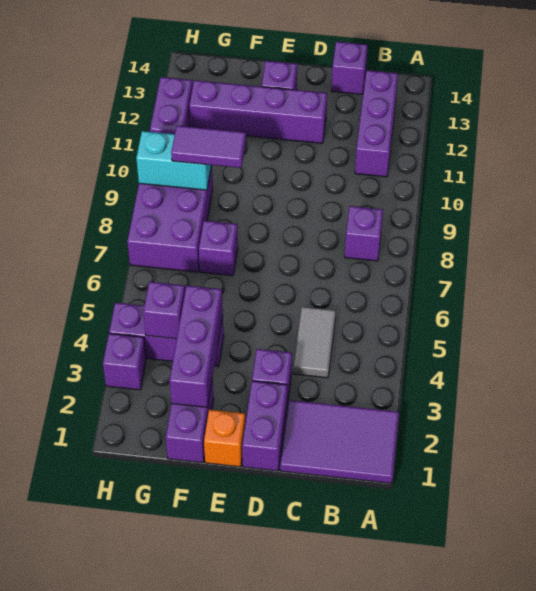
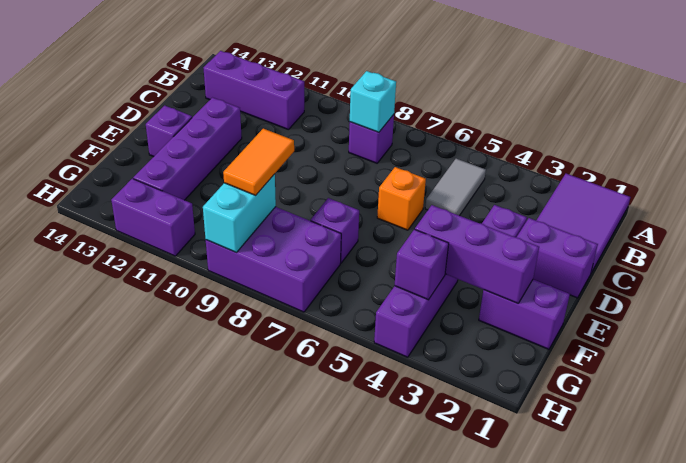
none -> cyan 1x1 brick [350,71,396,132]
grey 1x2 tile [293,307,336,378] -> grey 1x2 tile turned to [425,159,486,216]
purple 1x1 brick [332,42,368,95] -> none
orange 1x1 brick [204,410,245,467] -> orange 1x1 brick moved to [377,167,426,230]
purple 1x2 tile [171,126,246,168] -> orange 1x2 tile [223,129,294,195]
purple 1x1 brick [103,333,146,390] -> none

